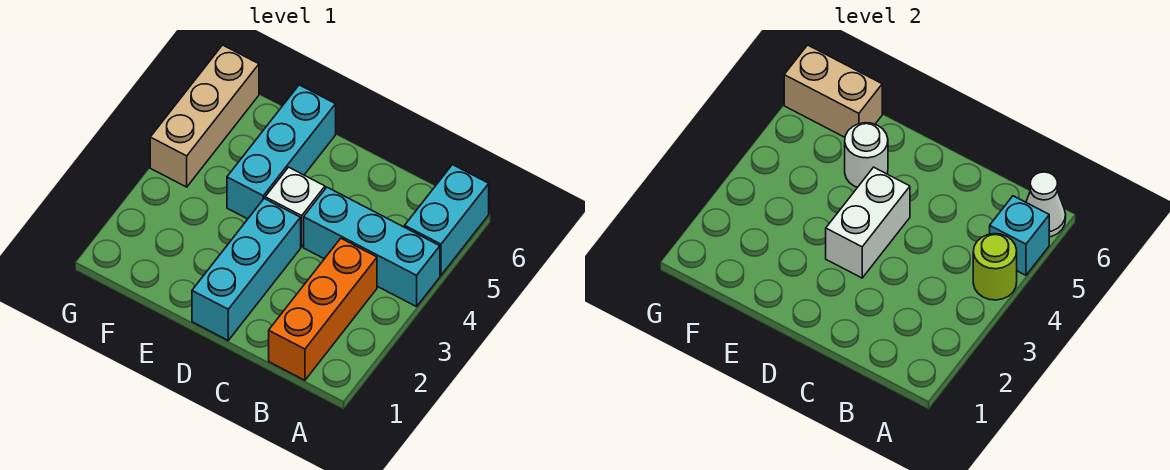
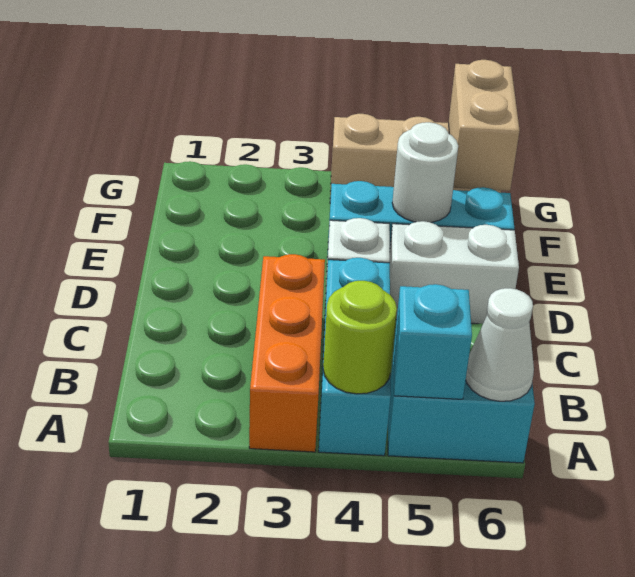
orange 1x3 brick [269,238,377,380] -> orange 1x3 brick turned to [249,254,325,452]
cyan 1x3 brick [192,199,301,340] -> none
white 1x2 brick [826,167,910,278] -> white 1x2 brick moved to [390,221,519,324]

